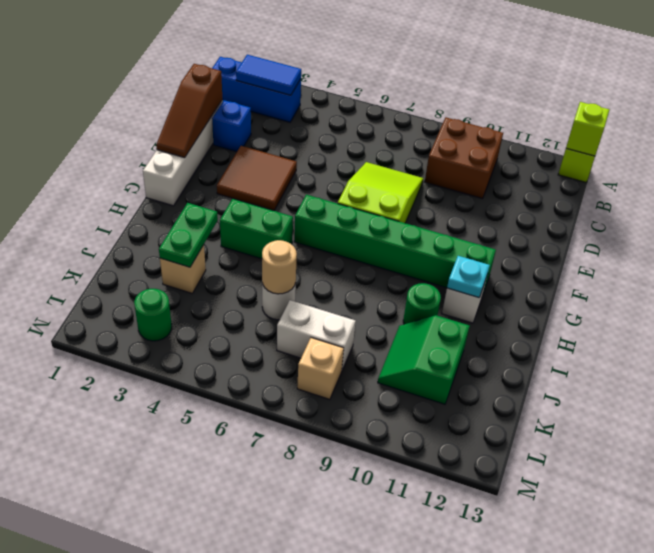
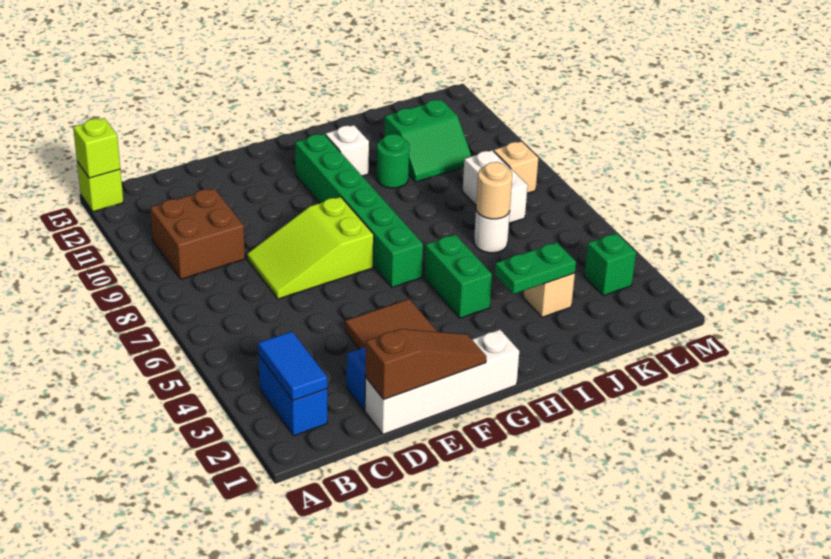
blue 1x3 brick [212,57,301,122] -> blue 1x2 brick [259,356,327,436]
cyan 1x1 plate [447,256,490,298] -> none
green 1x1 round brick [134,289,172,341] -> green 1x1 brick [584,233,636,296]

